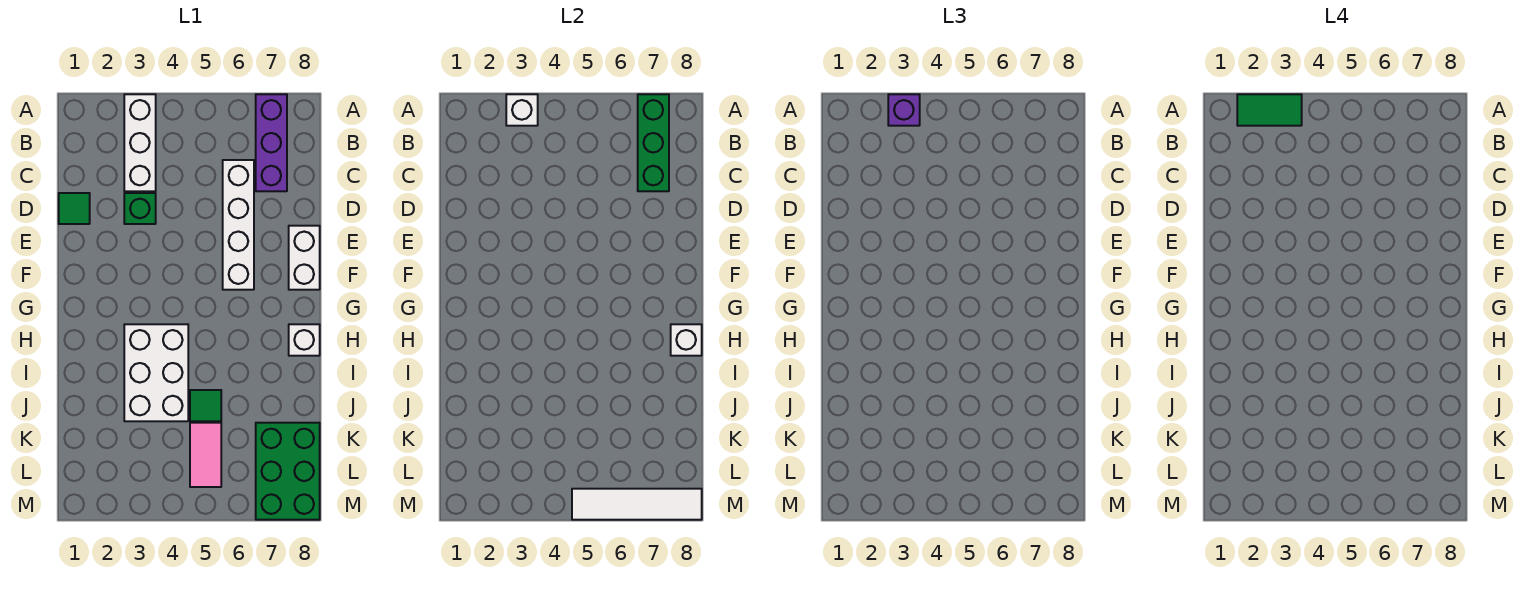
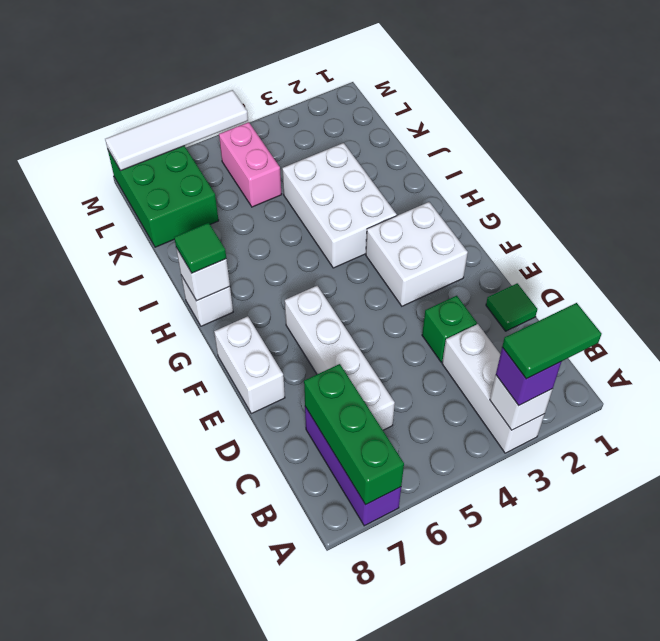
none -> white 2x2 brick [366,202,468,306]
green 1x1 tile [190,390,221,421] -> green 1x1 tile moved to [174,223,226,273]
pink 1x2 tile [190,423,221,487] -> pink 1x2 brick [219,122,282,207]

